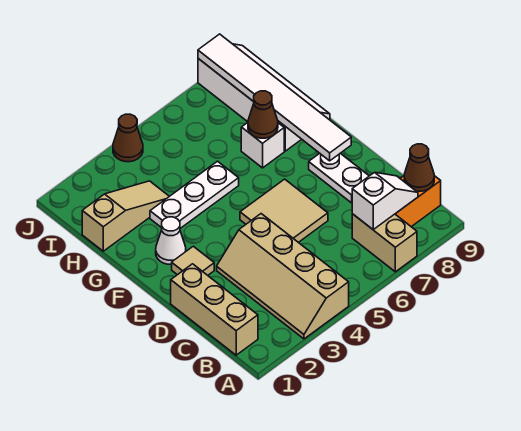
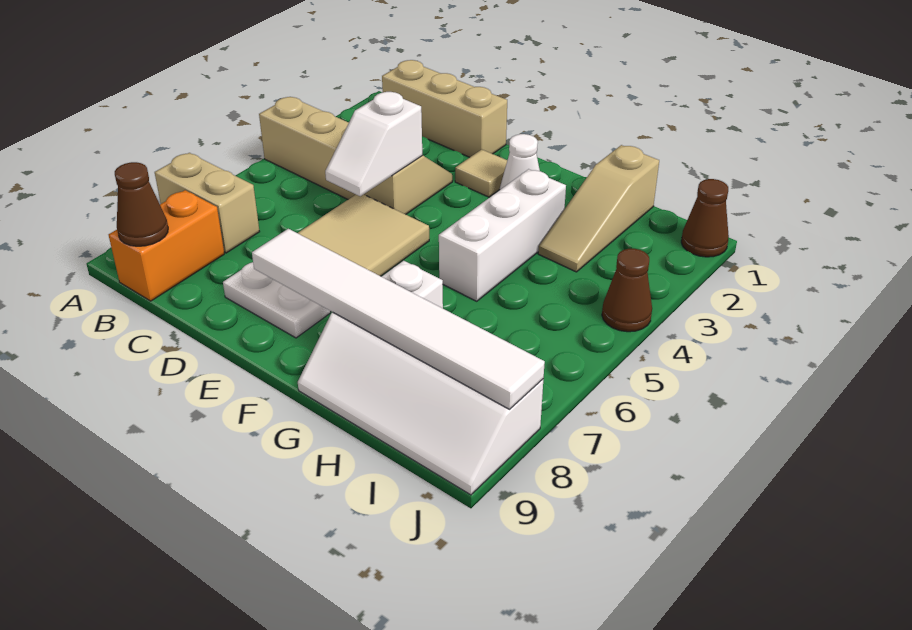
white 1x2 slope [352,172,418,229] -> white 1x2 slope moved to [325,92,422,196]
white 1x3 plate [150,161,239,228] -> white 1x3 brick [439,169,566,301]
brown 1x1 cone [248,91,278,138] -> brown 1x1 cone moved to [681,179,729,257]

